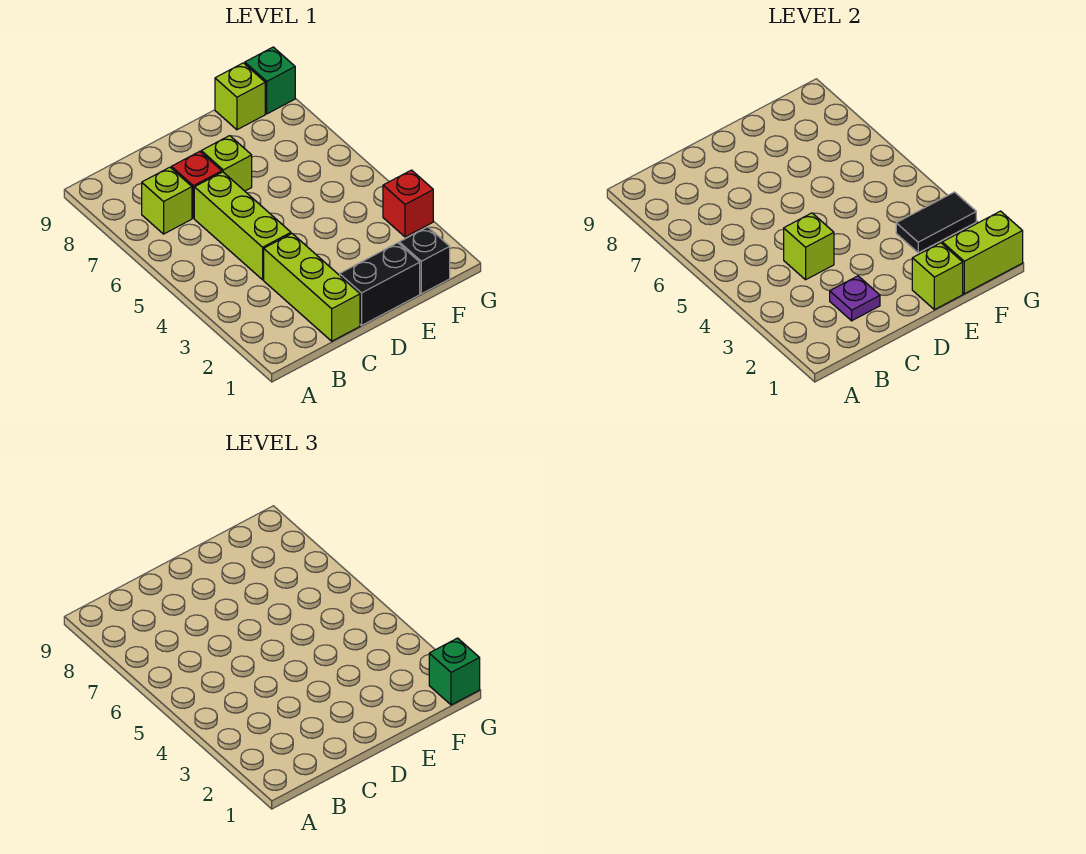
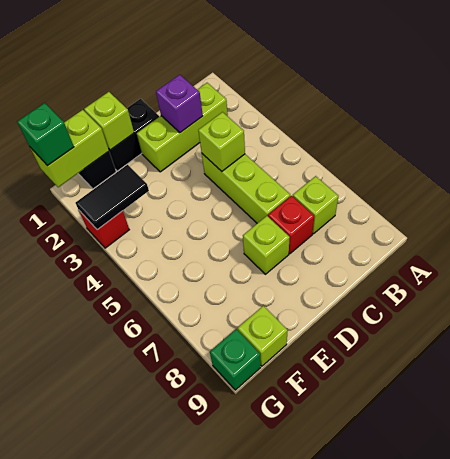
lime 1x3 brick [264,234,360,341] -> lime 1x3 brick turned to [137,83,228,172]
purple 1x1 plate [830,276,880,321] -> purple 1x1 brick [156,75,203,133]

